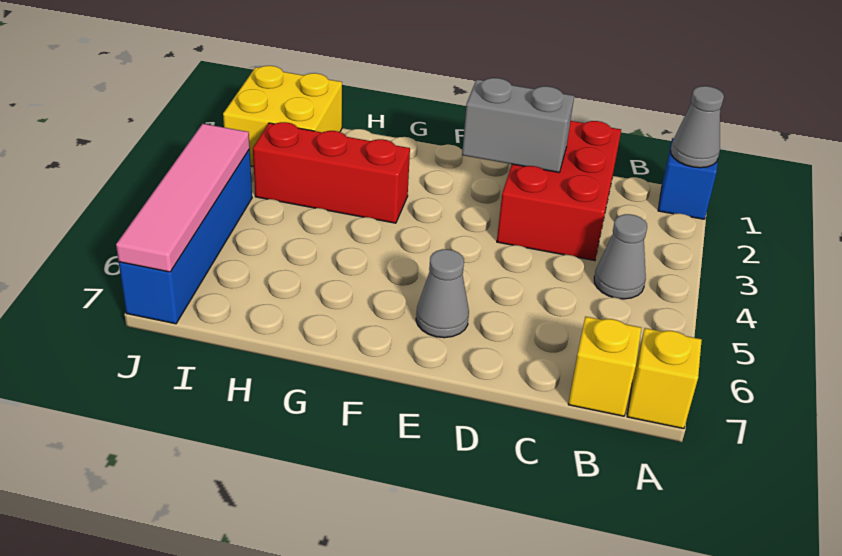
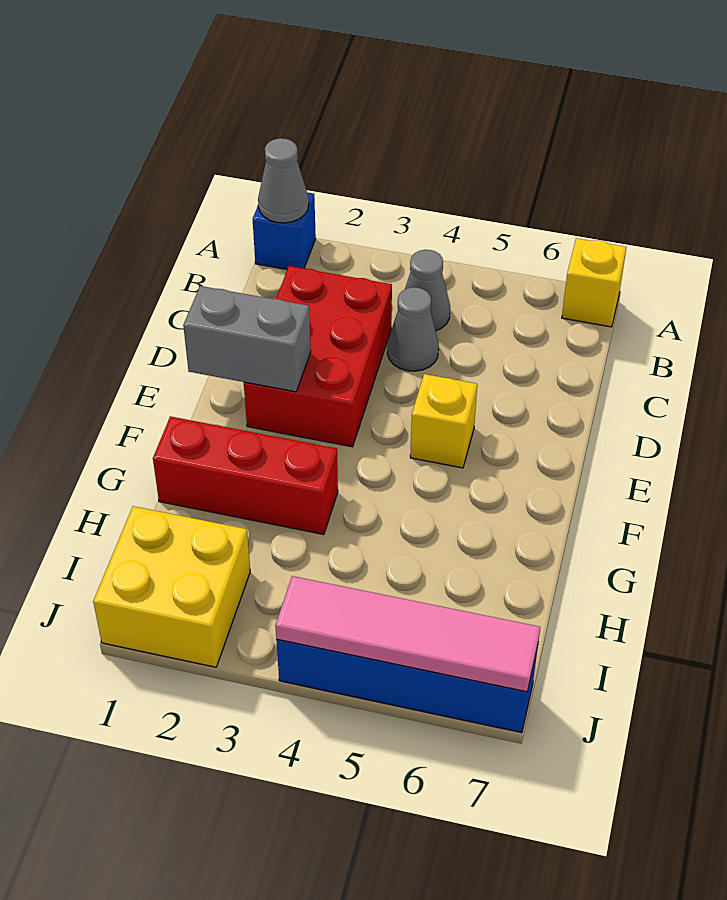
yellow 1x1 brick [568,317,641,416] -> yellow 1x1 brick moved to [410,374,477,468]
red 2x3 brick [497,121,621,261] -> red 2x3 brick turned to [244,266,392,447]
grey 1x2 brick [462,78,574,172] -> grey 1x2 brick turned to [183,286,311,392]
grey 1x1 cone [416,249,469,338] -> grey 1x1 cone moved to [387,287,439,371]
red 1x3 brick [253,122,410,223] -> red 1x3 brick turned to [153,416,338,535]

